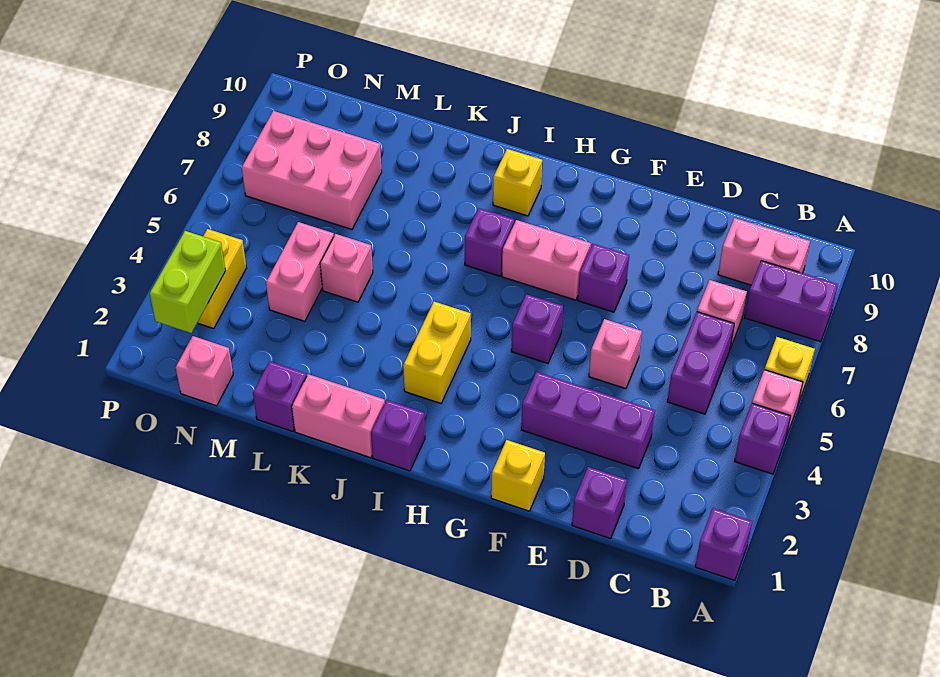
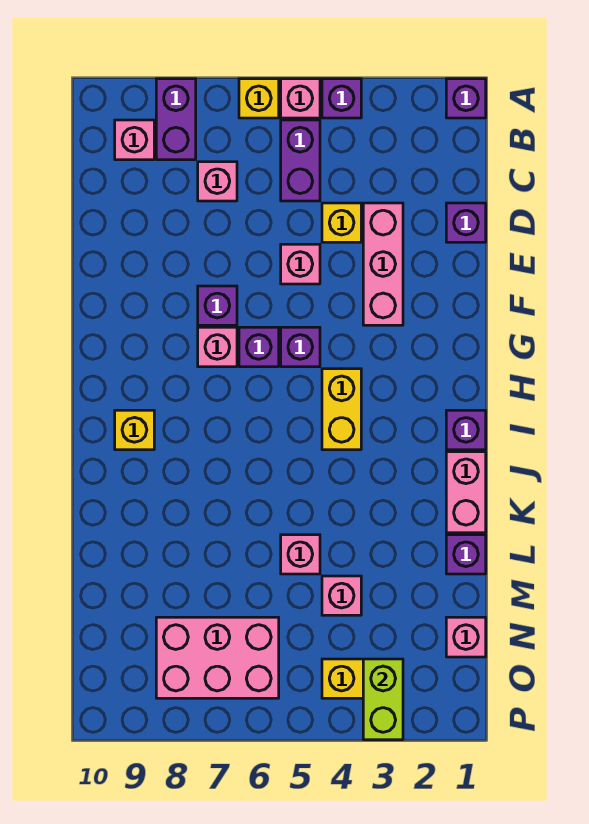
pink 1x2 brick [718,218,810,285] -> pink 1x1 brick [115,120,154,160]
purple 1x2 brick [667,312,734,414] -> purple 1x2 brick turned to [281,120,320,201]
purple 1x3 brick [521,372,655,469] -> pink 1x3 brick [363,203,403,325]
yellow 1x1 brick [491,440,545,511] -> yellow 1x1 brick moved to [322,203,361,242]
pink 1x2 brick [502,220,591,300] -> pink 1x1 brick [198,327,237,367]
yellow 1x2 brick [403,302,471,403] -> yellow 1x2 brick turned to [322,369,361,450]
purple 1x1 brick [465,208,514,276] -> purple 1x1 brick moved to [239,327,279,367]
pink 1x2 brick [266,222,334,321] -> pink 1x1 brick [322,576,361,615]
pink 2x3 brick [242,111,382,229] -> pink 2x3 brick turned to [156,617,279,698]
lime 1x2 brick [150,231,225,333] -> lime 1x2 brick turned to [363,659,403,740]

